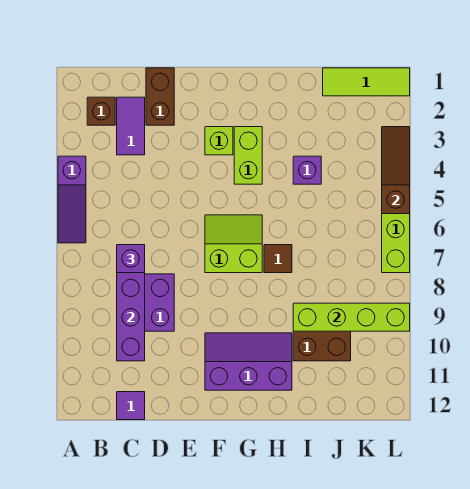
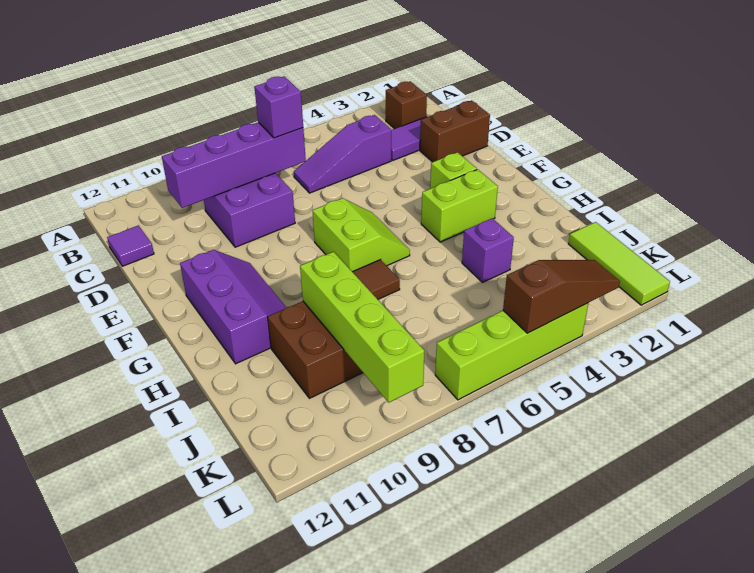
purple 1x3 slope [58,156,86,243] -> purple 1x3 slope moved to [294,115,391,193]

